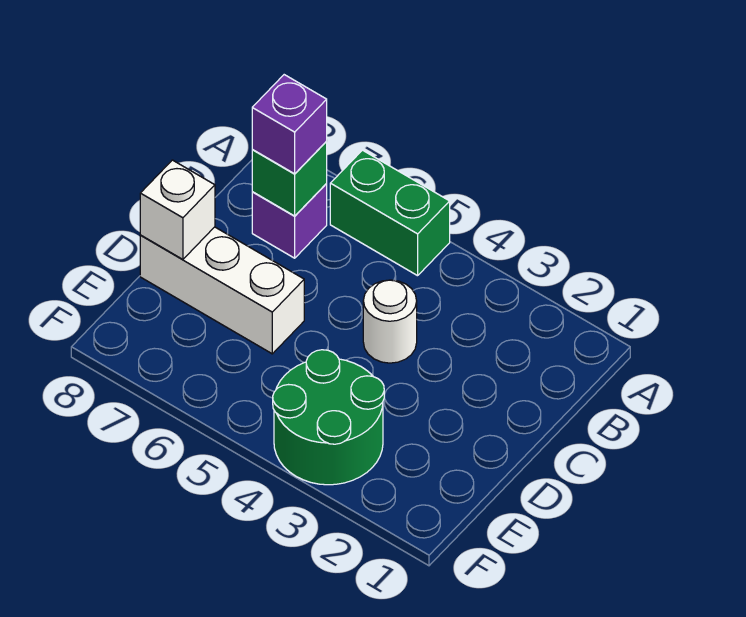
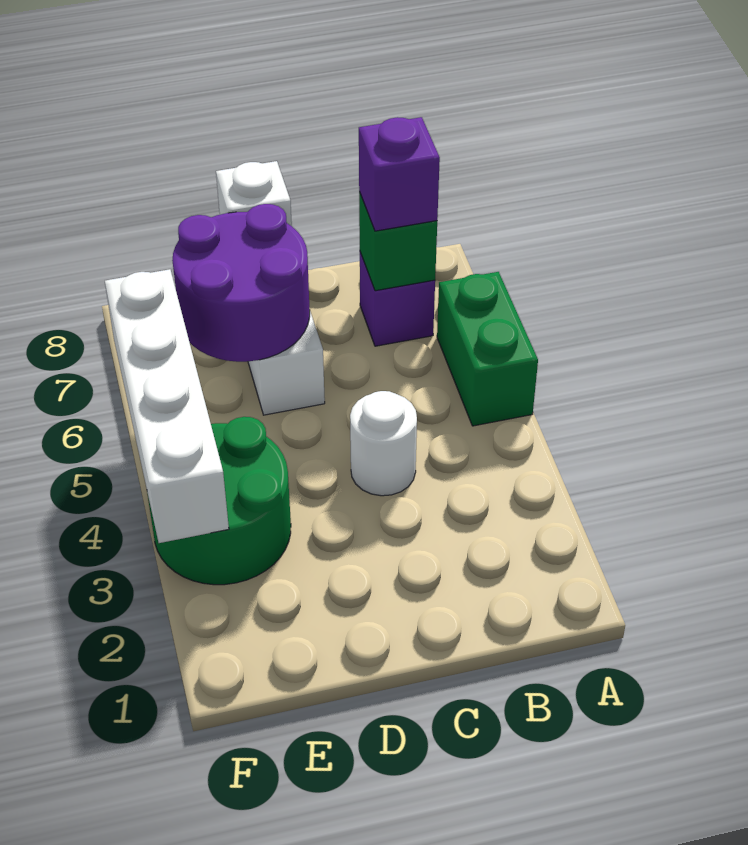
none -> purple 2x2 round brick [172,204,310,362]
none -> white 1x4 brick [105,269,229,543]

